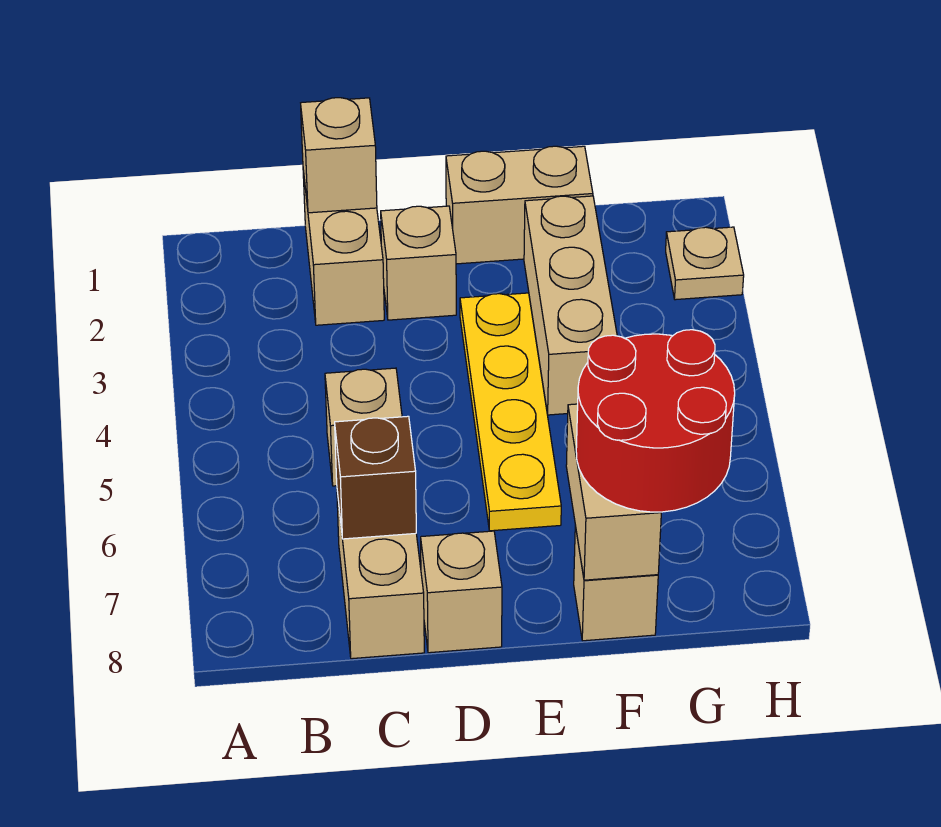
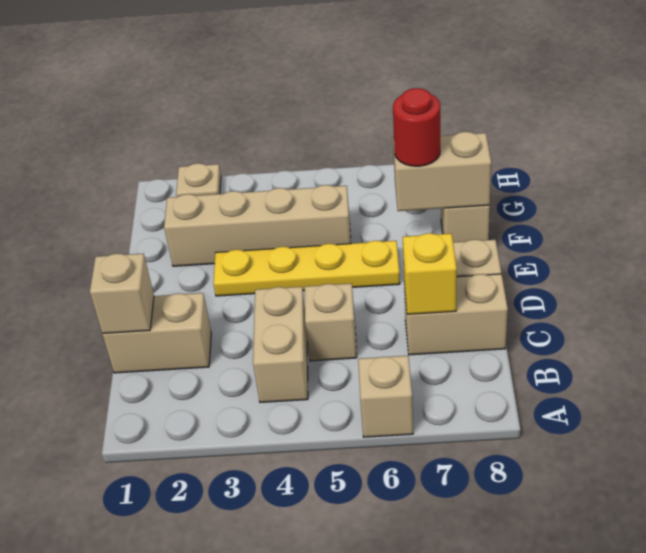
brown 1x1 brick [335,416,416,539] -> yellow 1x1 brick [403,233,457,314]
tan 1x1 brick [381,206,456,320] -> tan 1x1 brick moved to [358,356,413,437]
tan 1x2 brick [446,146,593,264] -> tan 1x2 brick moved to [253,287,308,402]
tan 1x3 brick [524,196,617,415] -> tan 1x4 brick [164,185,351,266]
red 2x2 round brick [576,330,735,512] -> red 1x1 round brick [393,88,440,166]

